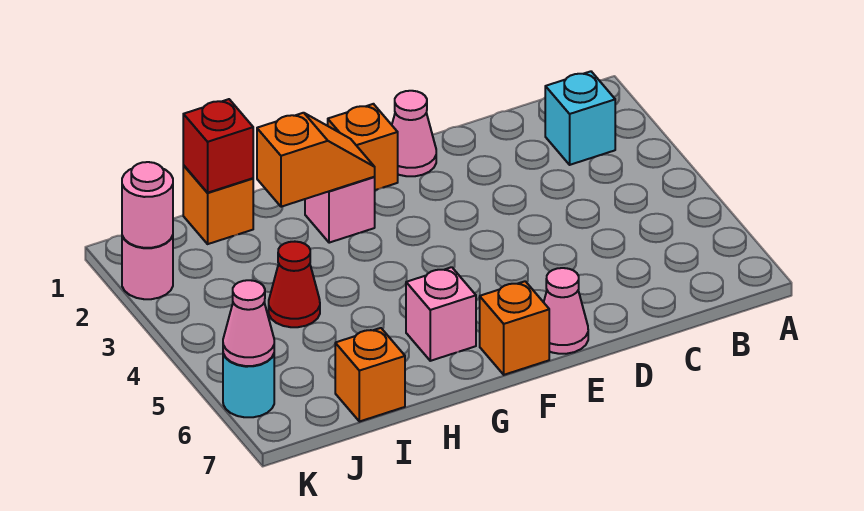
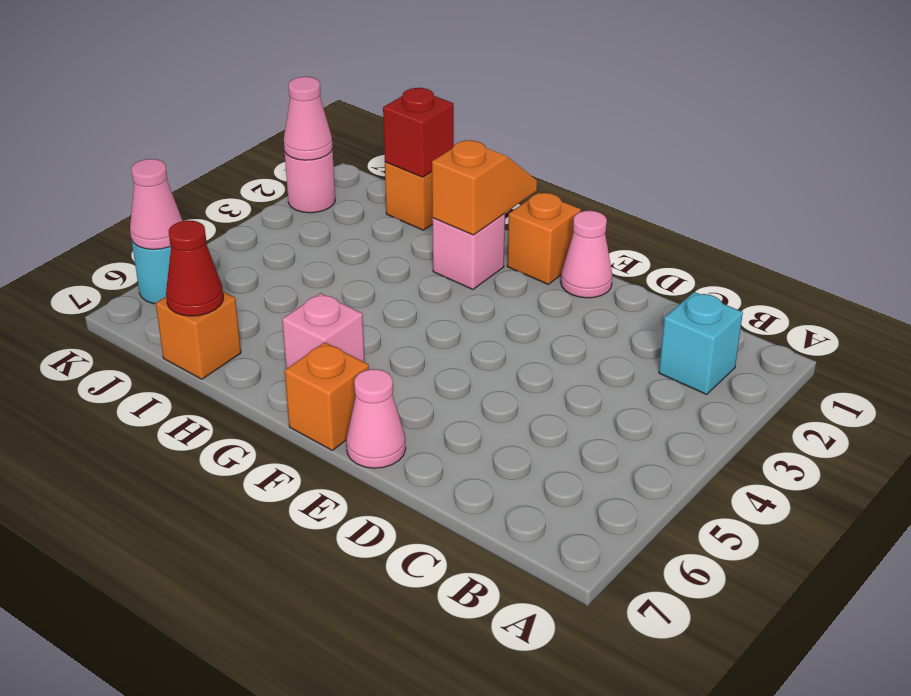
orange 1x2 slope [257,113,375,207] -> orange 1x2 slope turned to [432,140,537,235]
red 1x1 cone [269,242,320,327] -> red 1x1 cone moved to [166,221,223,316]
pink 1x1 round brick [122,162,173,248] -> pink 1x1 cone [284,77,333,160]

